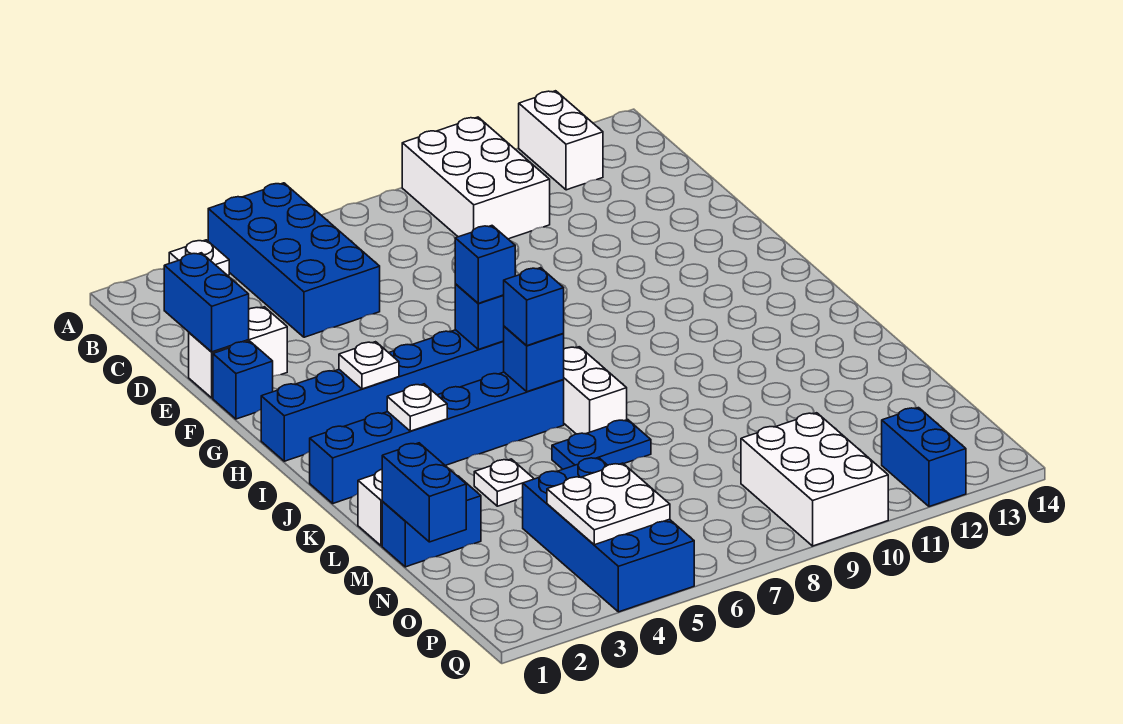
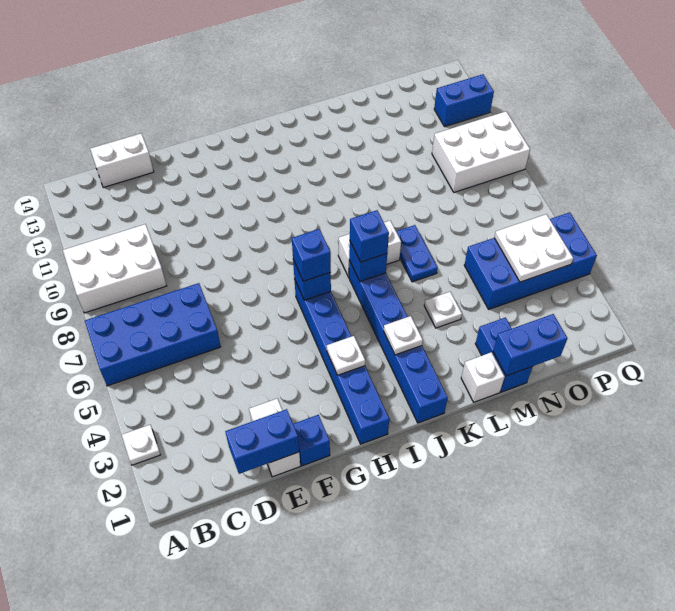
blue 2x4 brick [208,183,380,337] -> blue 2x4 brick moved to [85,283,221,386]
white 1x2 brick [519,91,603,190] -> white 1x2 brick moved to [90,134,154,188]

